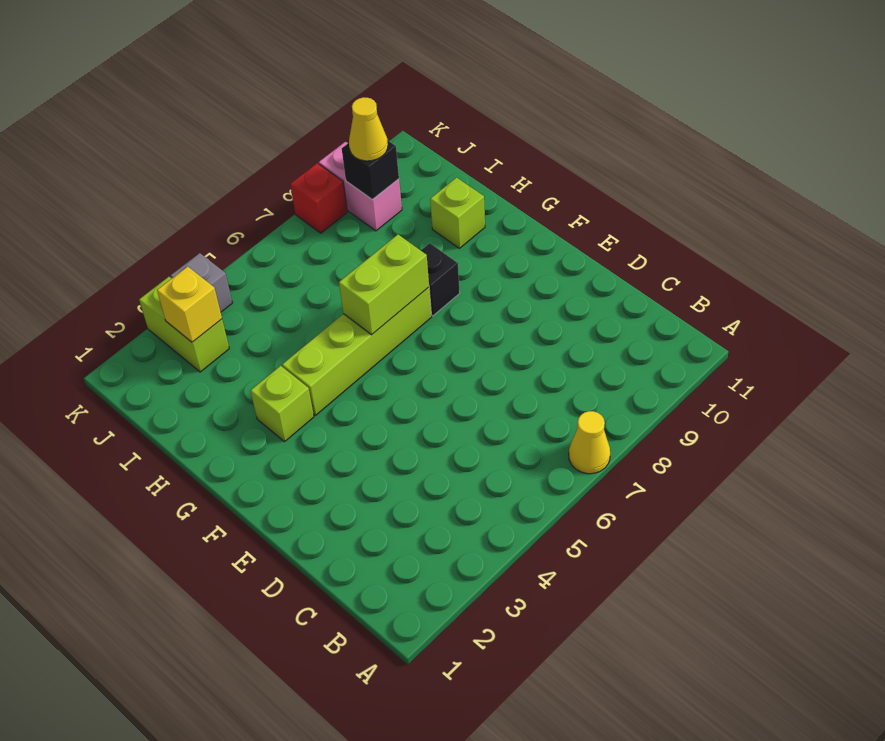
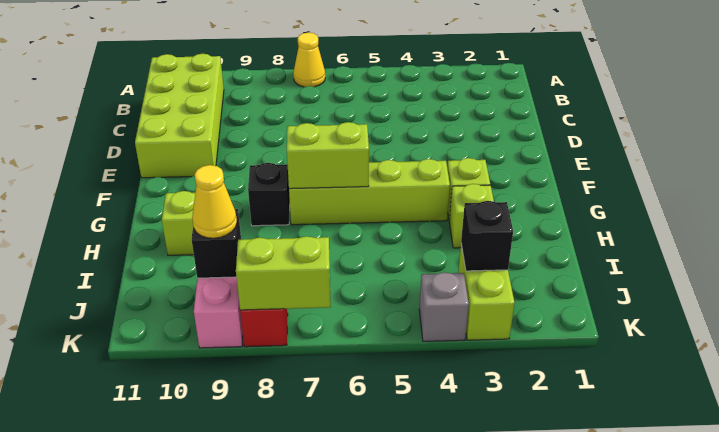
none -> lime 2x4 brick [135,54,224,178]
none -> lime 1x1 brick [449,184,494,248]
yellow 1x1 brick [157,266,222,342] -> black 1x1 brick [461,201,513,271]
none -> lime 1x2 brick [236,236,331,310]

